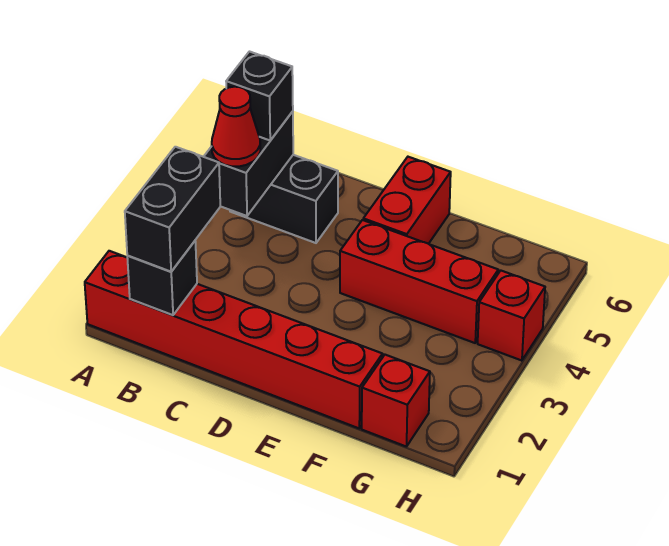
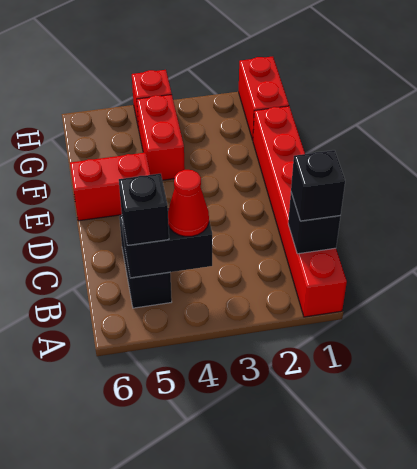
black 1x2 brick [125,147,220,272] -> black 1x1 brick [291,150,345,221]
red 1x3 brick [340,220,498,343] -> red 1x2 brick [137,95,185,180]
red 1x1 brick [362,355,430,447] -> red 1x2 brick [239,57,289,140]

